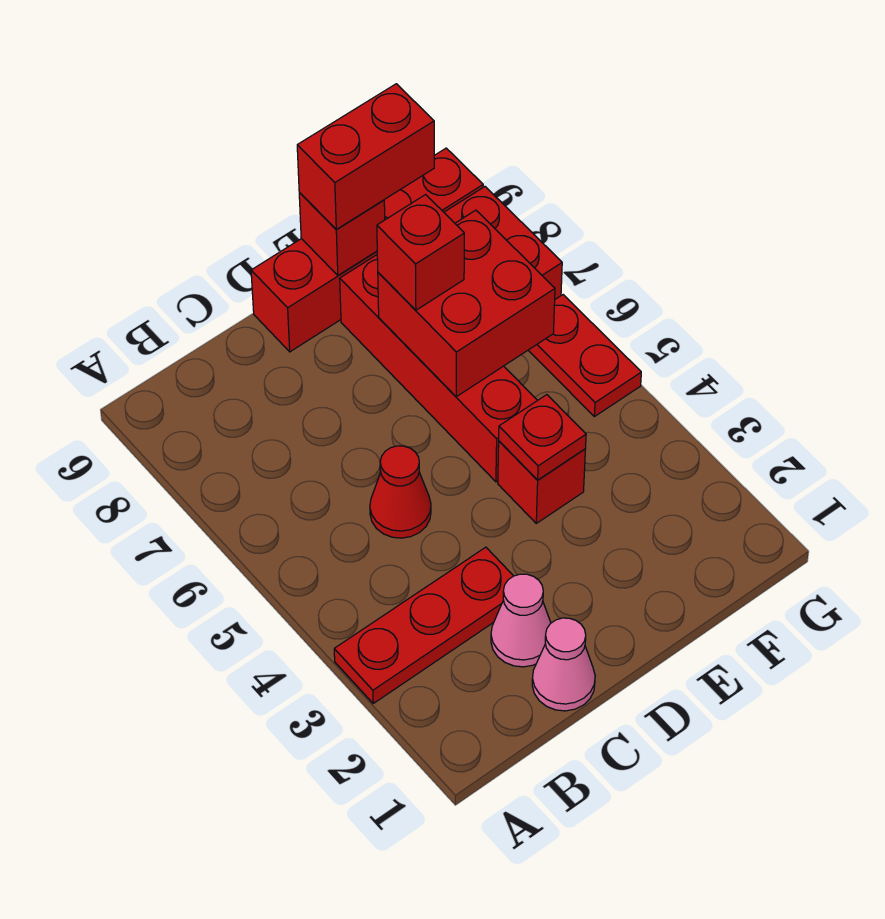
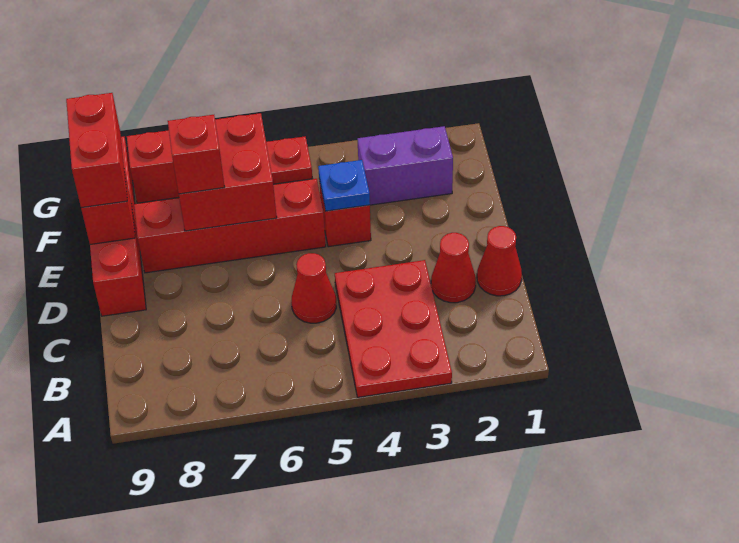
red 1x3 plate [334,547,513,703] -> red 2x3 plate [335,260,452,397]
pink 1x1 cone [532,618,595,711] -> red 1x1 cone [477,226,522,296]
pink 1x1 cone [491,574,551,667] -> red 1x1 cone [431,233,476,303]
red 1x1 plate [499,395,586,480] -> blue 1x1 plate [318,160,370,211]
none -> purple 1x2 brick [358,126,453,205]

